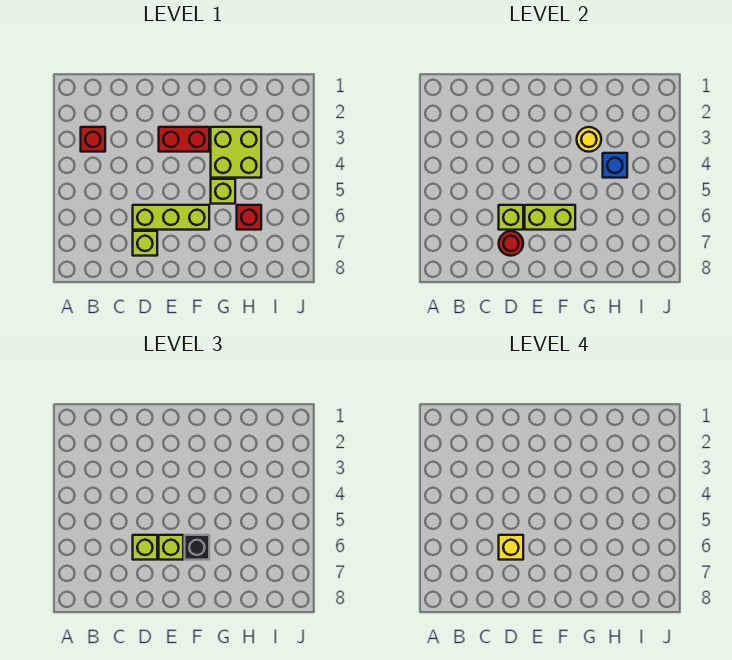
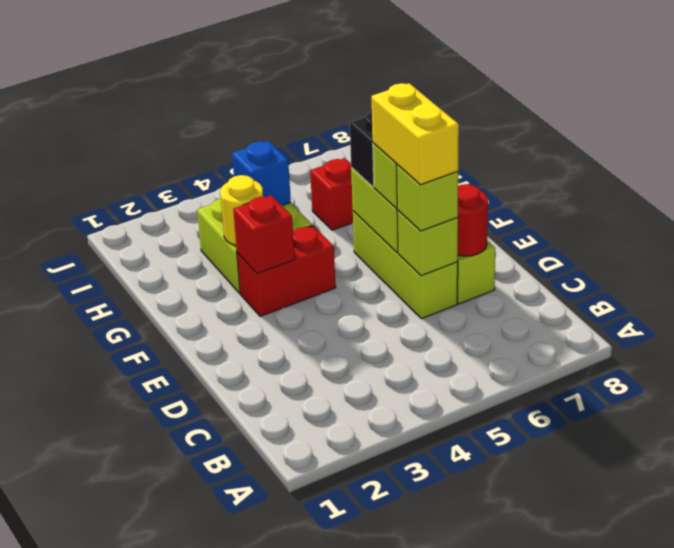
red 1x1 brick [81,127,105,152] -> red 1x1 brick moved to [233,195,295,274]
yellow 1x1 brick [499,535,523,560] -> yellow 1x2 brick [372,83,459,185]
red 1x2 brick [159,127,209,152] -> red 1x2 brick turned to [237,225,336,316]
lime 1x1 brick [211,179,235,204] -> none

